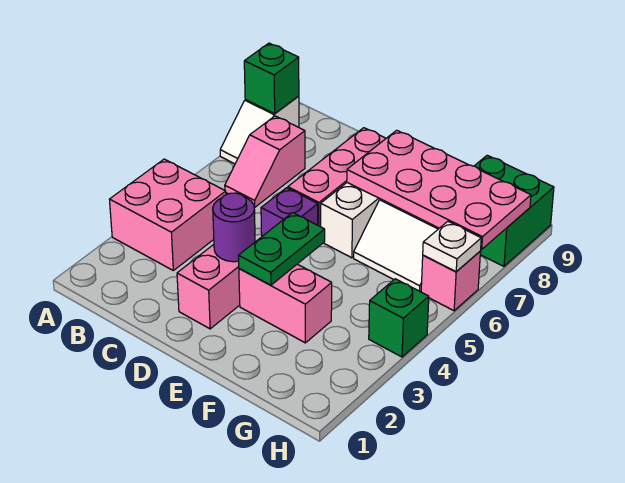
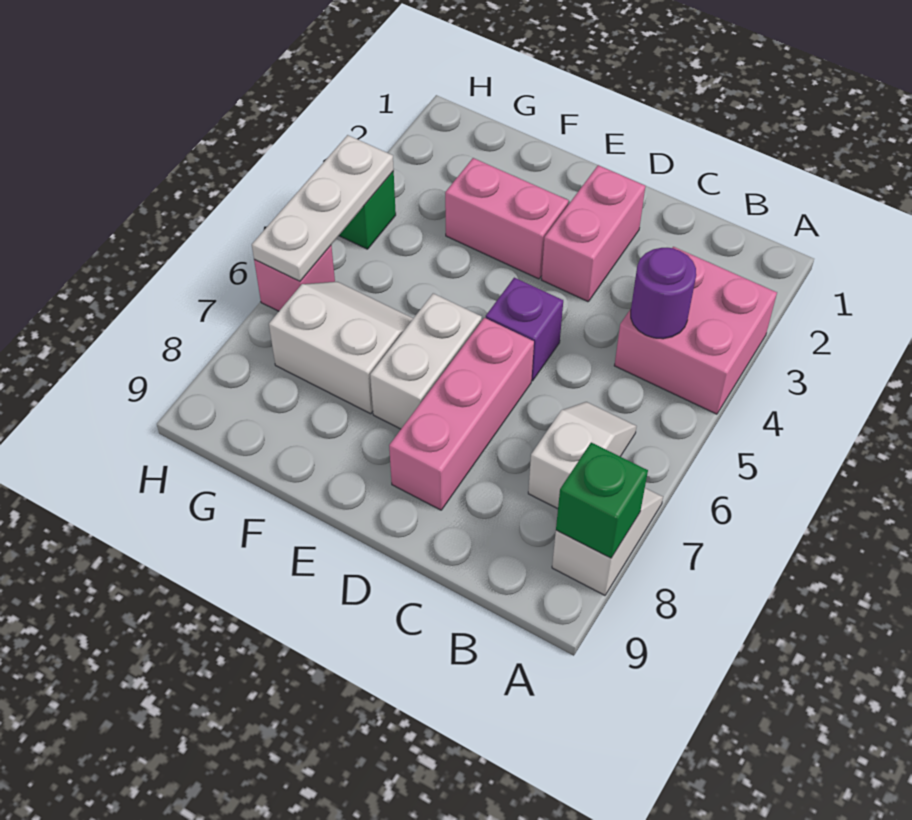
pink 1x2 slope [225,116,305,207] -> white 1x2 slope [528,402,637,509]
purple 1x1 round brick [213,193,255,262] -> purple 1x1 round brick moved to [631,248,696,339]
green 1x2 plate [238,213,325,285] -> none
pink 2x4 plate [347,130,531,249] -> none
green 2x2 brick [475,155,554,266] -> none
white 1x1 plate [423,221,481,272] -> white 1x3 plate [252,135,394,281]

